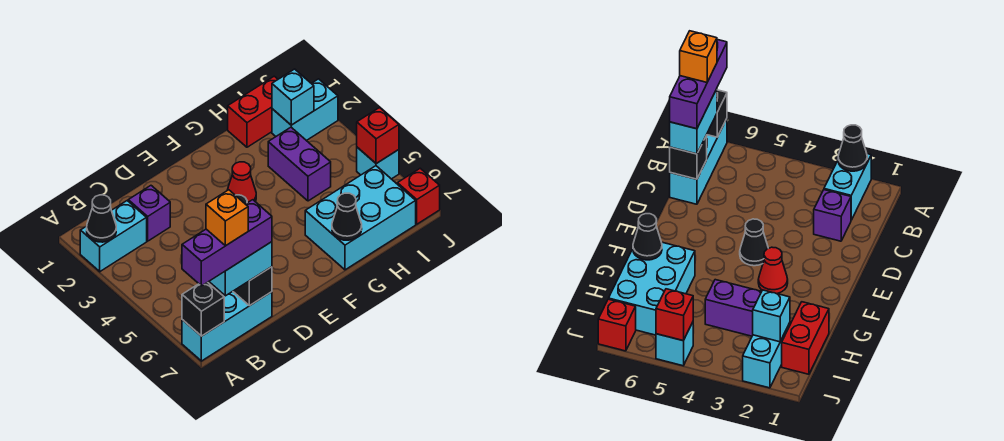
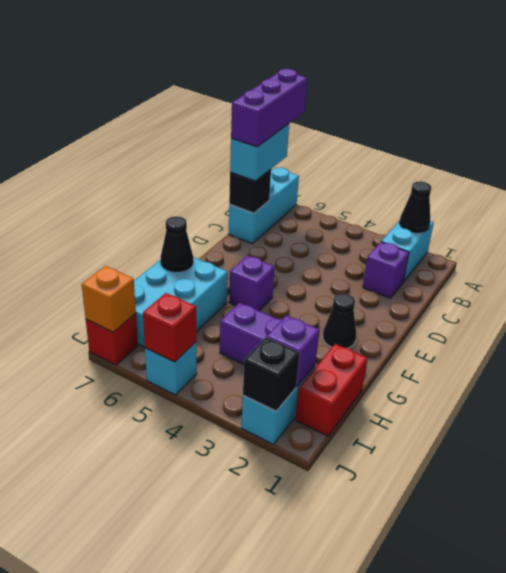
black 1x1 brick [182,282,224,336] -> black 1x1 brick moved to [243,337,300,411]
orange 1x1 brick [206,190,248,246] -> orange 1x1 brick moved to [82,266,136,332]
black 1x1 cone [740,219,768,266] -> black 1x1 cone moved to [323,294,356,348]
red 1x1 cone [228,162,256,203] -> none
none -> purple 1x1 brick [229,256,275,311]
cyan 1x1 brick [272,69,314,125] -> purple 1x1 brick [266,315,320,386]

